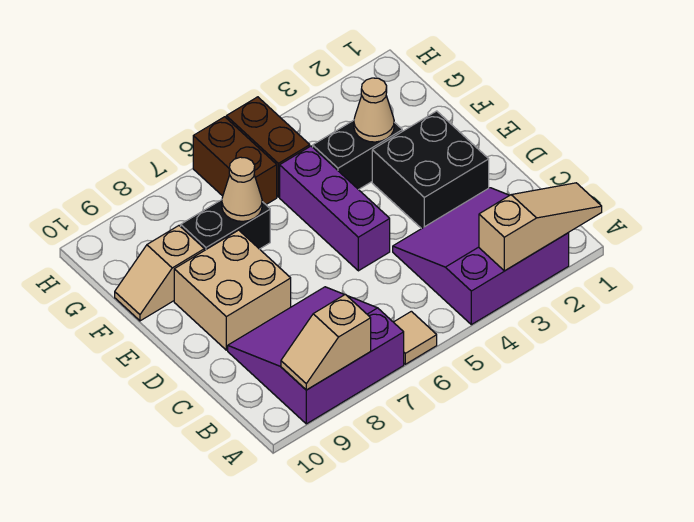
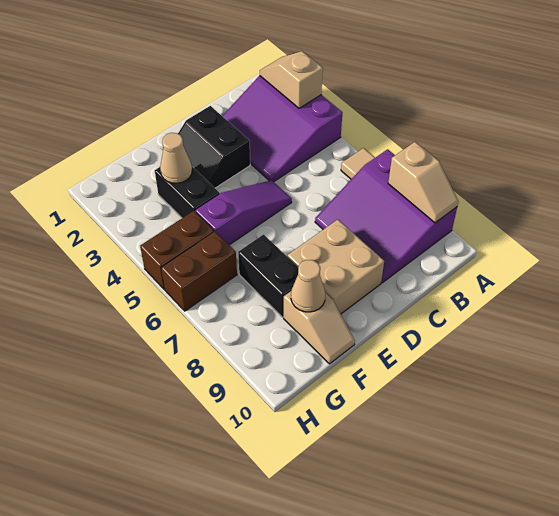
tan 1x3 slope [479,183,602,271] -> tan 1x2 slope [260,51,323,108]
black 2x2 brick [372,111,489,229] -> black 2x2 slope [178,106,250,188]
purple 1x3 brick [280,146,390,271] -> purple 1x3 slope [195,180,292,245]
tan 1x1 cone [222,157,262,221] -> tan 1x1 cone moved to [291,260,325,312]

